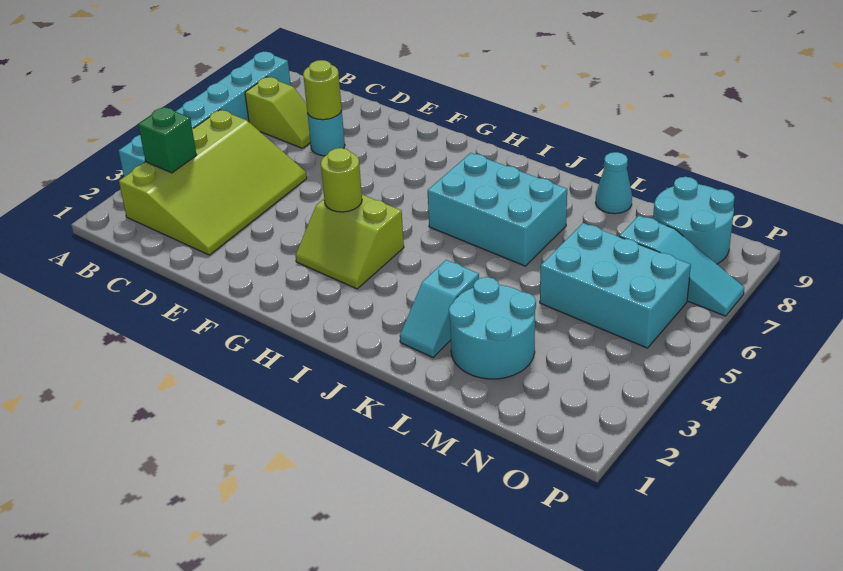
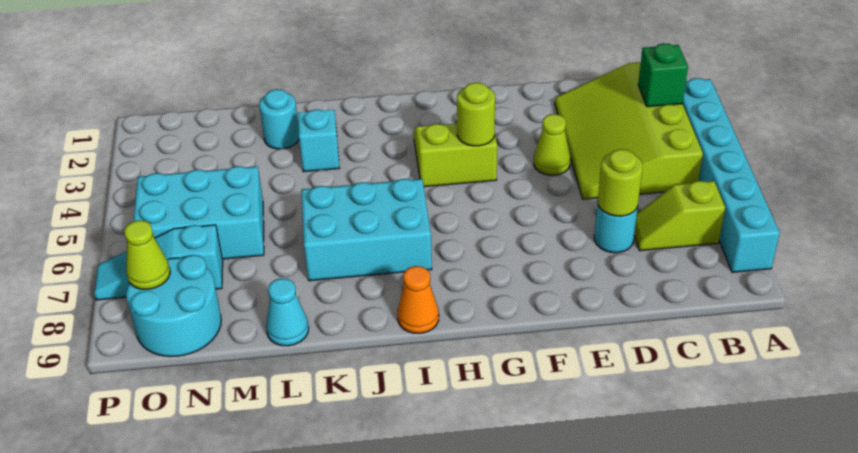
none -> lime 1x1 cone [534,114,570,175]
none -> orange 1x1 cone [397,266,439,333]
cyan 2x2 round brick [449,277,536,379] -> cyan 1x1 round brick [259,89,299,149]
none -> lime 1x1 cone [124,220,170,289]

